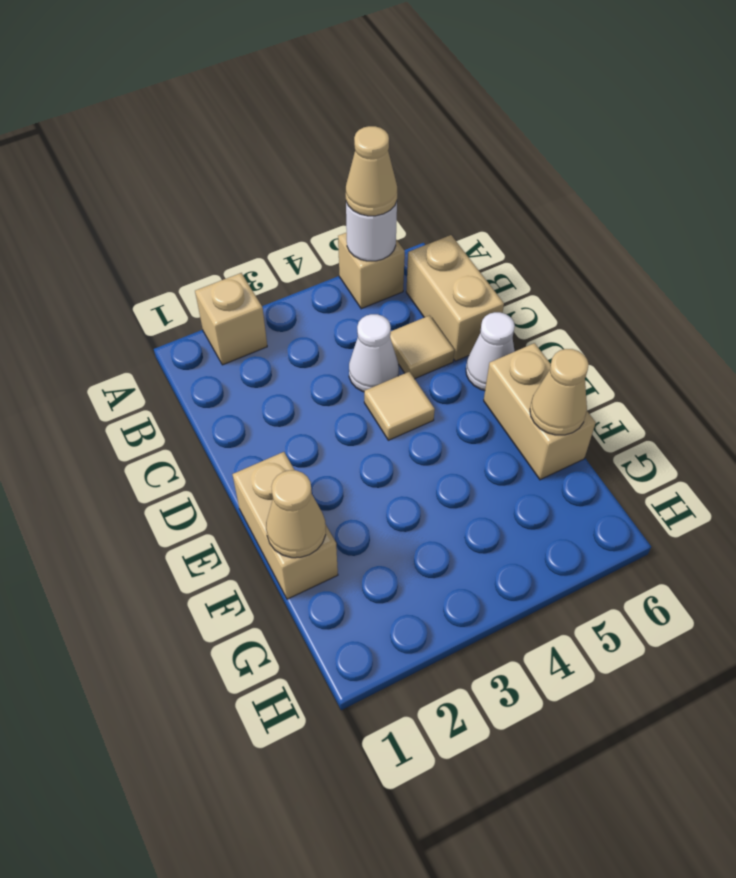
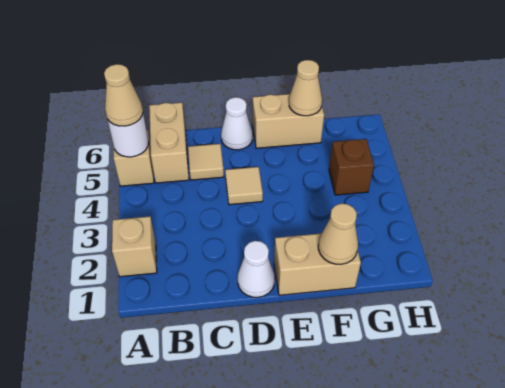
tan 1x2 brick [406,235,504,361] -> tan 1x2 brick turned to [149,103,189,183]
white 1x1 cone [349,314,399,392] -> white 1x1 cone moved to [238,241,275,297]
none -> brown 1x1 brick [329,139,374,195]

